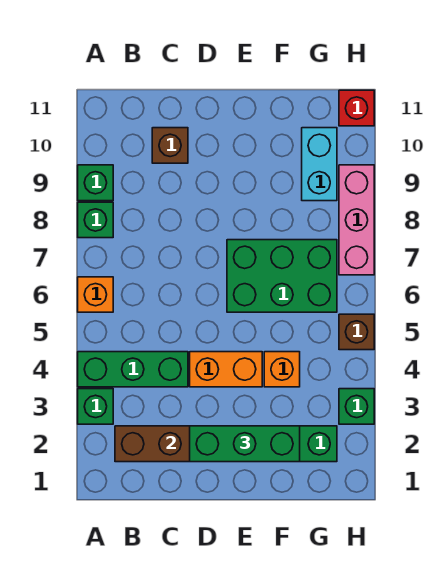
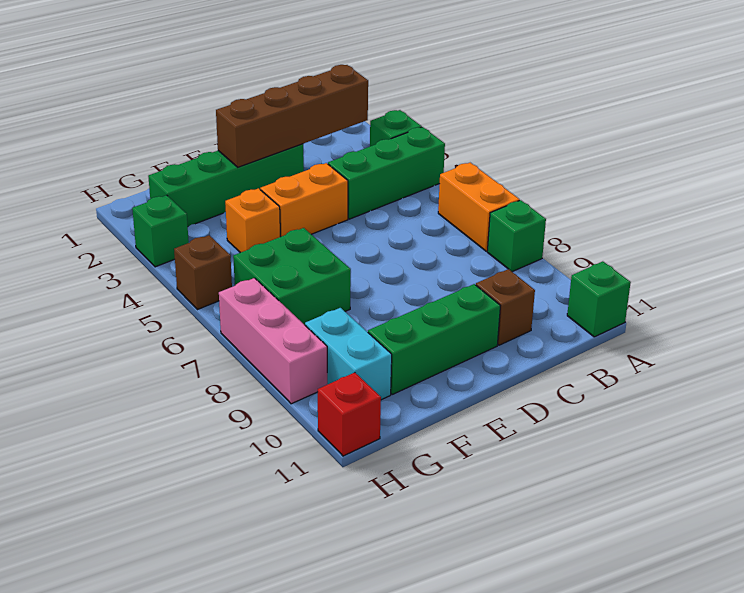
orange 1x1 brick [78,277,113,312] -> orange 1x2 brick [438,163,520,251]
green 1x1 brick [78,165,113,201] -> green 1x1 brick moved to [567,261,631,337]
green 1x3 brick [190,426,300,462] -> green 1x3 brick moved to [368,284,500,394]
green 2x3 brick [227,240,337,312] -> green 2x2 brick [233,228,351,325]

